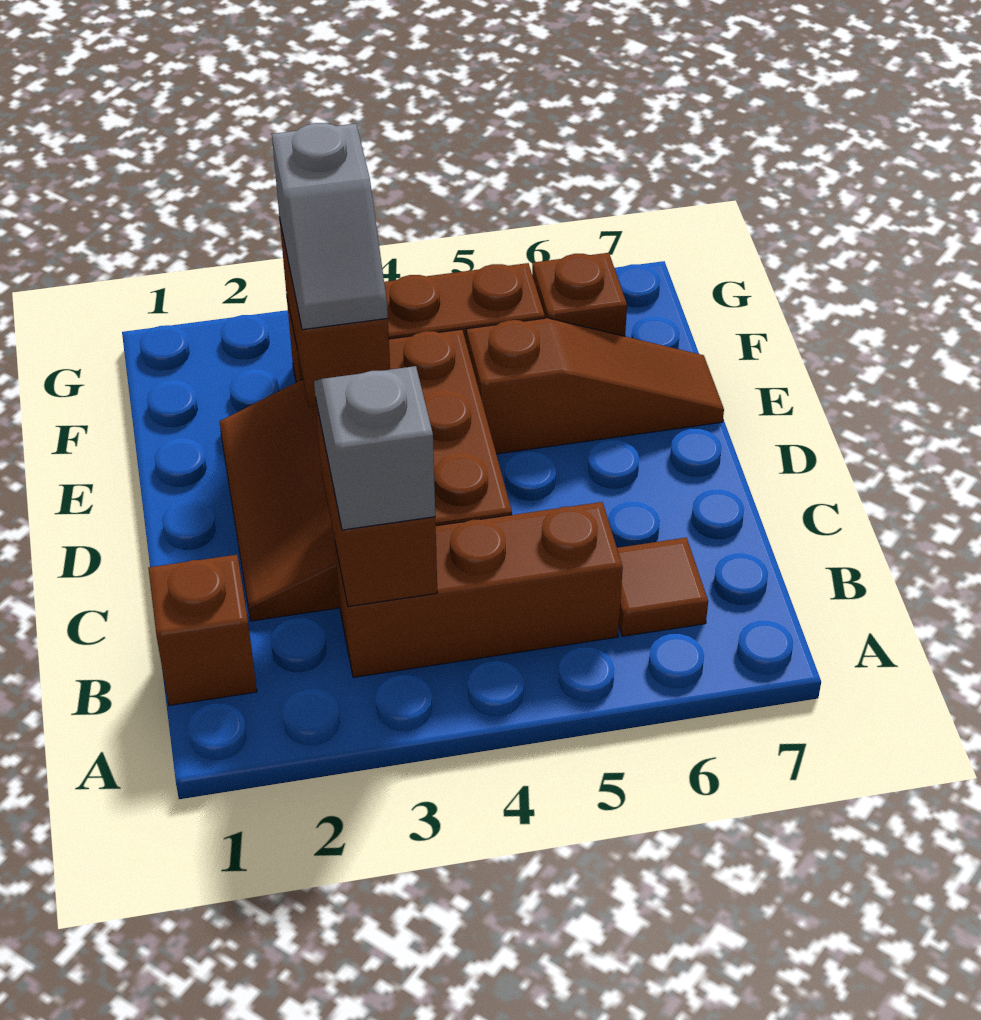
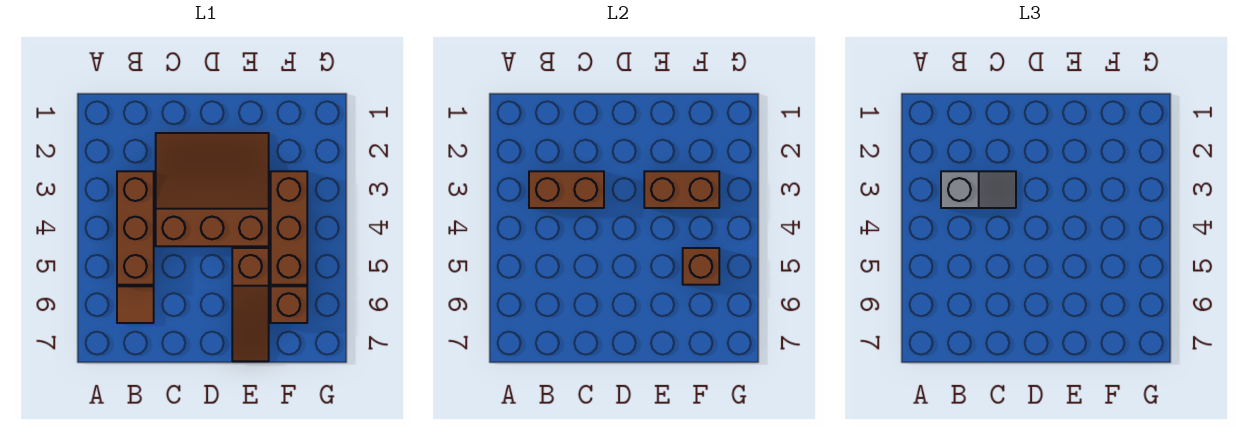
brown 1x1 brick [148,555,257,705] -> brown 1x1 brick moved to [683,248,719,285]
grey 1x2 slope [272,123,388,330] -> none

